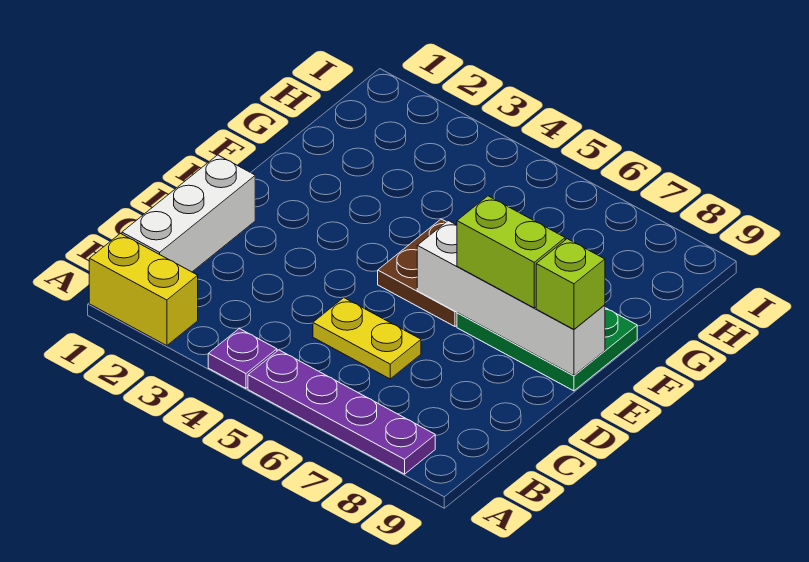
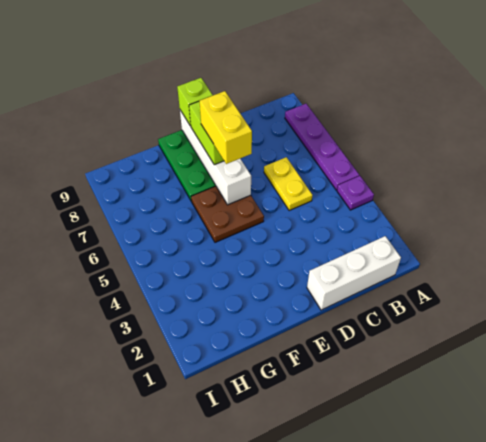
yellow 1x2 brick [89,234,198,346] -> yellow 1x2 brick moved to [199,91,252,164]

